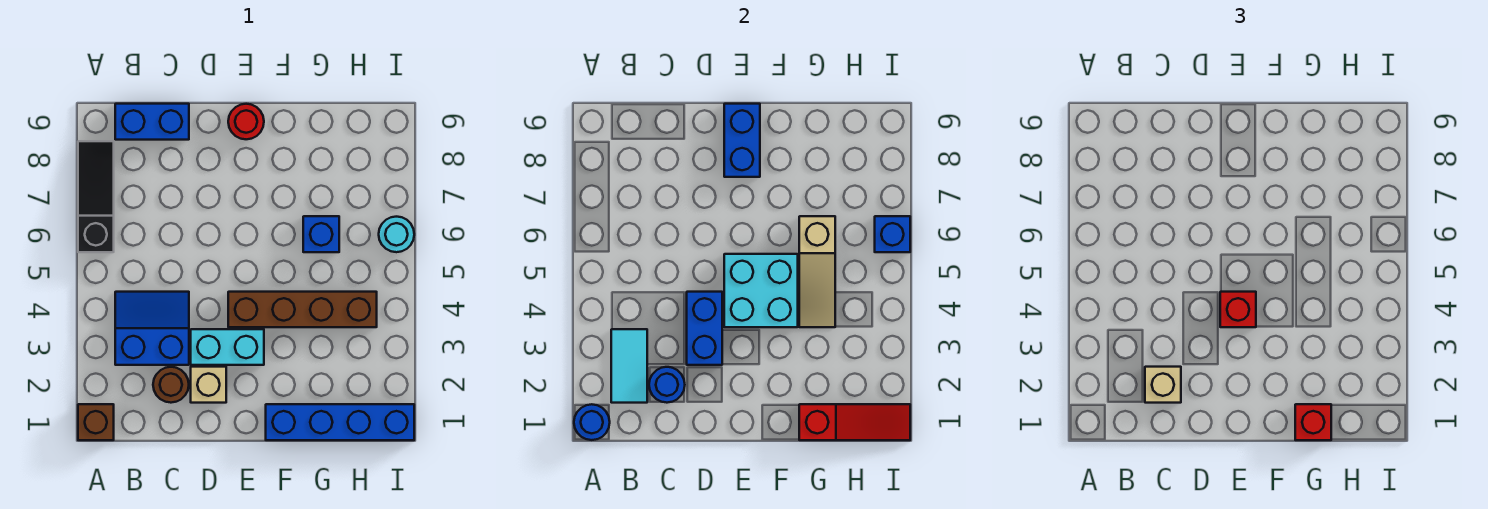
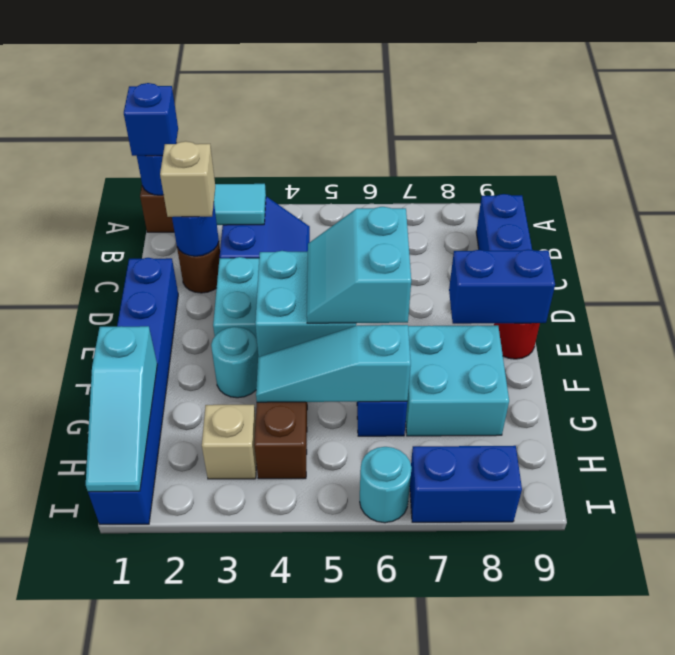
black 1x3 slope [78,141,114,252] -> none
tan 1x1 brick [191,367,226,403] -> tan 1x1 brick moved to [202,405,257,479]
blue 1x2 brick [687,292,722,365] -> blue 1x2 brick moved to [410,446,522,522]
red 1x1 brick [1220,292,1256,327] -> none
none -> cyan 2x2 slope [307,207,411,323]
blue 1x4 brick [266,404,414,440] -> blue 1x6 brick [88,258,178,524]
none -> cyan 1x1 round brick [211,327,258,398]
none -> cyan 2x2 brick [406,325,509,436]
red 1x3 slope [799,404,910,440] -> cyan 1x3 slope [86,326,157,492]
red 1x1 brick [1295,404,1331,440] -> none
tan 1x3 slope [799,216,835,327] -> cyan 1x3 slope [256,325,411,402]
blue 1x1 brick [875,216,910,252] -> blue 1x1 brick moved to [124,83,178,156]

